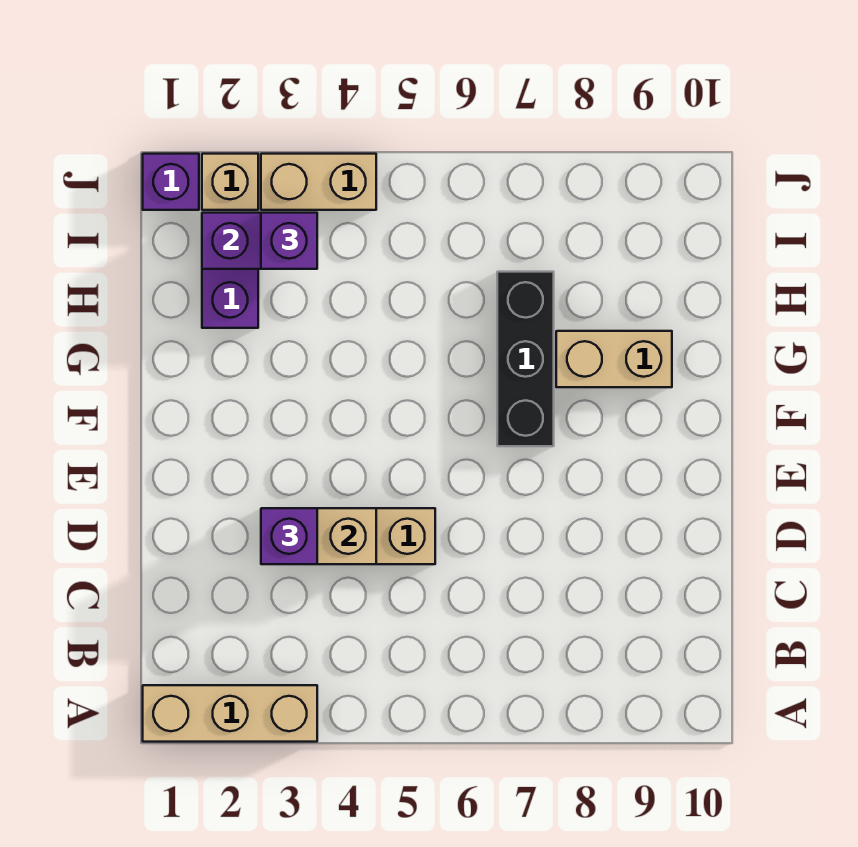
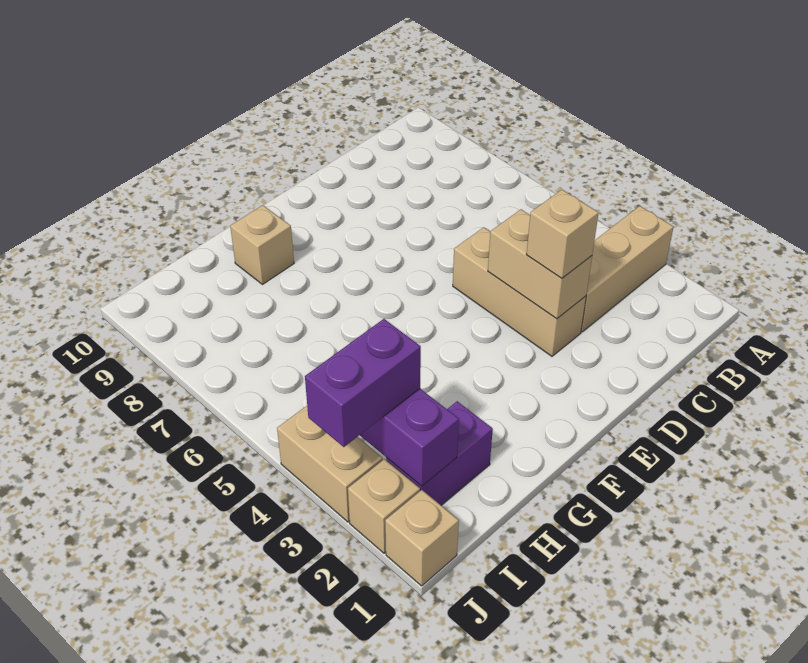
tan 1x3 brick [143,685,317,742] -> tan 1x3 brick turned to [581,206,673,332]
purple 1x1 brick [261,508,317,564] -> tan 1x1 brick [526,190,598,278]
black 1x3 brick [497,272,554,446] -> none
tan 1x2 brick [556,331,672,387] -> tan 1x1 brick [230,205,294,284]
purple 1x1 brick [261,213,317,269] -> purple 1x2 brick [305,319,421,447]
purple 1x1 brick [143,154,199,210] -> tan 1x1 brick [385,490,459,586]

